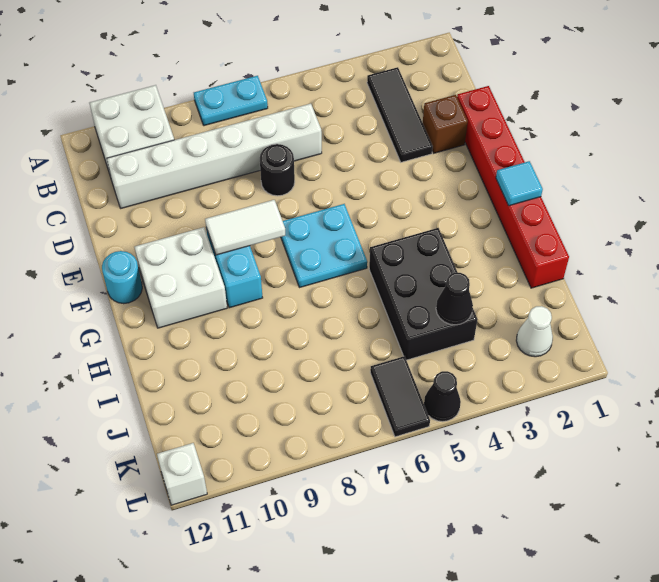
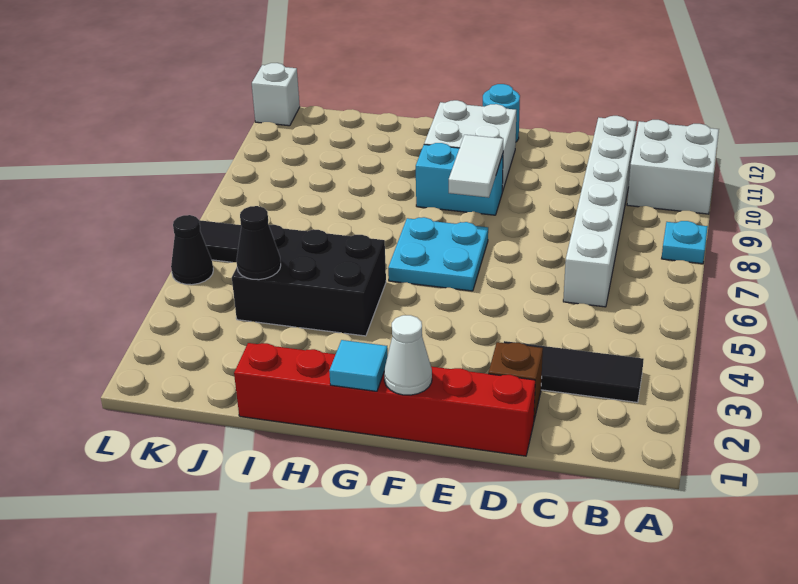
cyan 1x2 plate [194,76,268,126] -> cyan 1x1 plate [662,221,708,264]
black 1x1 round brick [260,144,295,196] -> none
white 1x1 cone [516,306,553,357] -> white 1x1 cone moved to [384,315,432,395]

